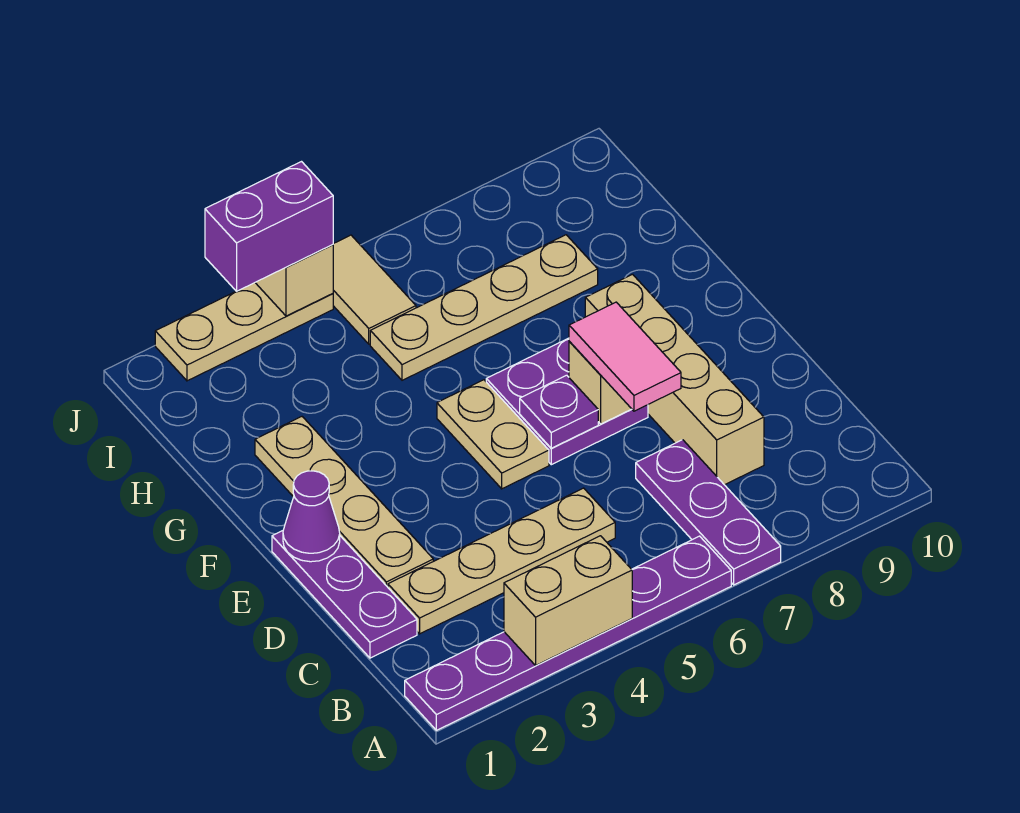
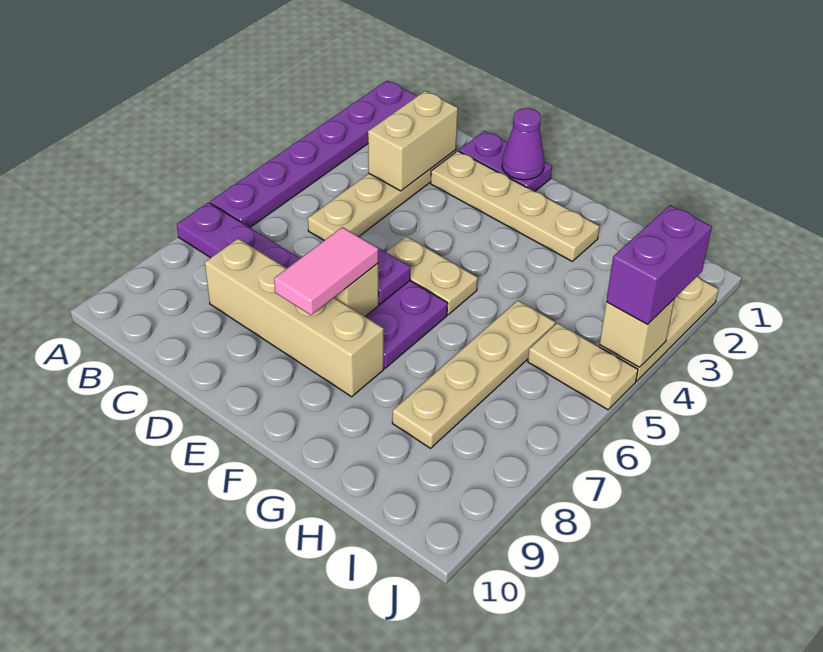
tan 1x2 brick [504,536,632,665] -> tan 1x2 brick moved to [368,91,458,191]
purple 1x3 plate [272,531,417,658] -> purple 1x2 plate [459,131,552,192]
pink 1x2 tile [569,302,681,411] -> pink 1x2 tile turned to [274,227,378,315]
tan 1x2 tile [333,235,416,344] -> tan 1x2 plate [528,323,638,410]

